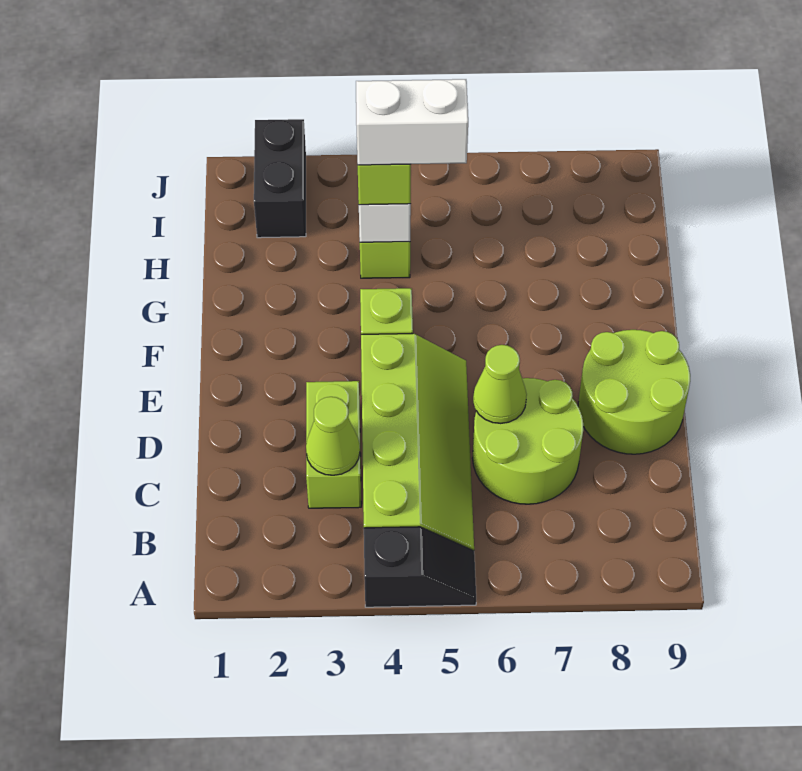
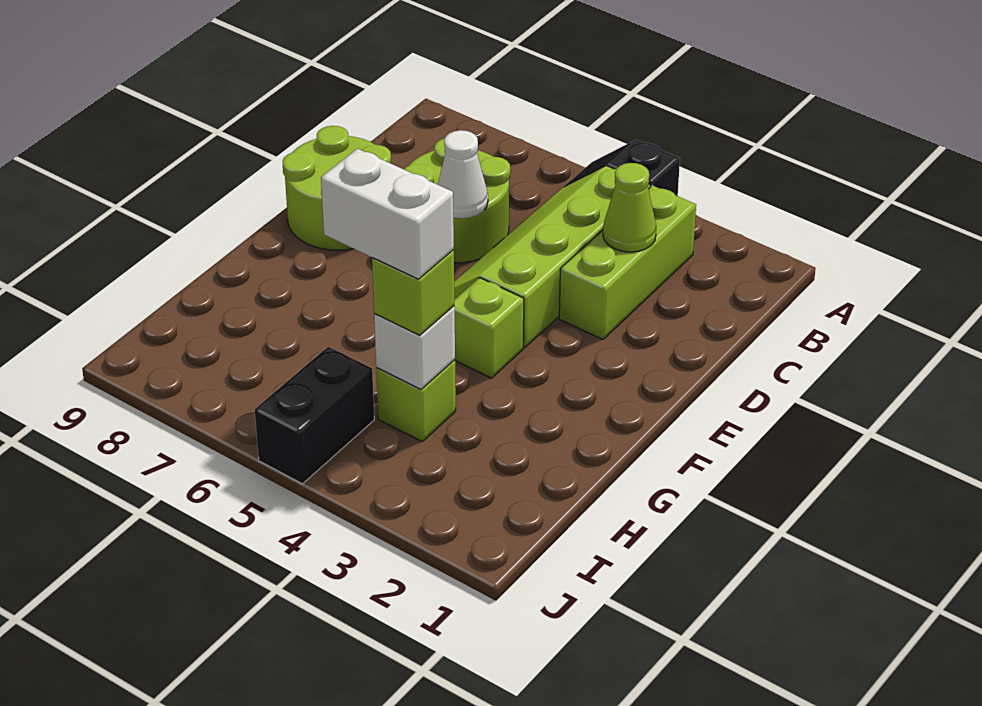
lime 1x2 brick [306,381,361,508] -> lime 1x3 brick [559,186,696,339]
lime 1x1 cone [473,345,527,423] -> white 1x1 cone [438,130,488,218]
black 1x2 brick [254,119,306,238] -> black 1x2 brick moved to [255,347,374,484]

